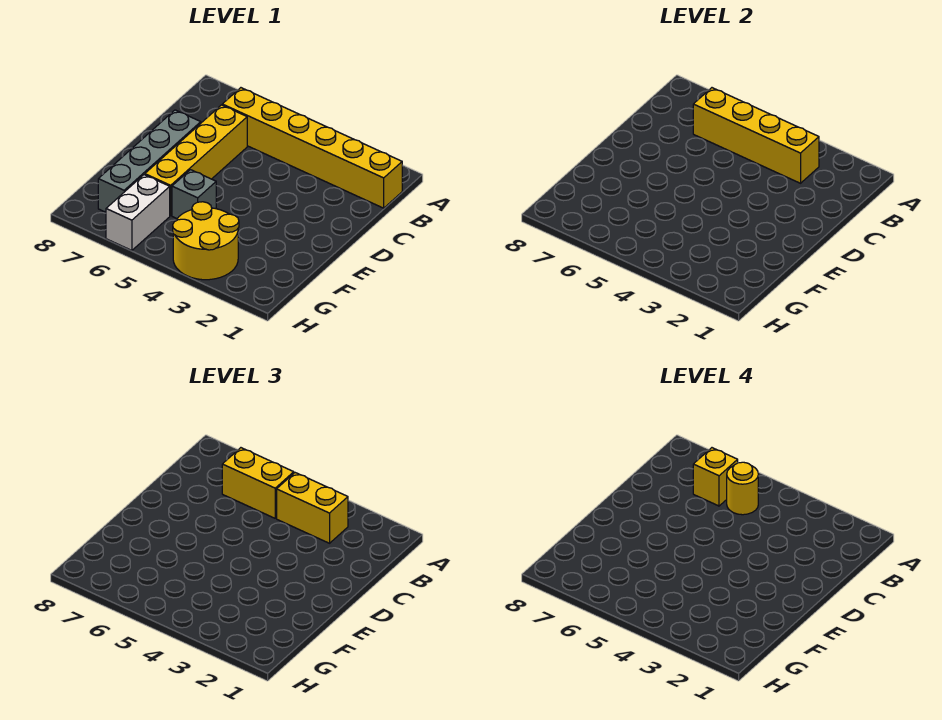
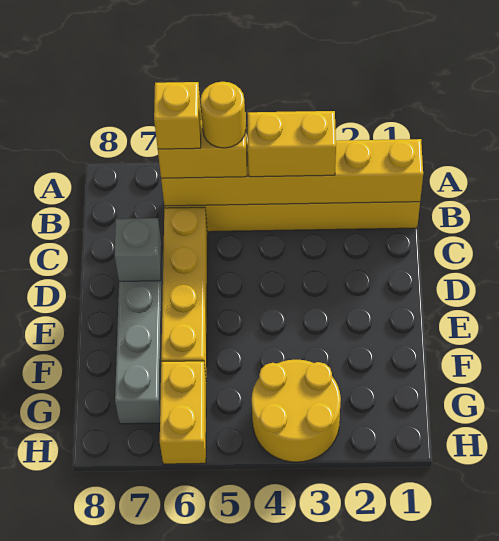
yellow 1x4 brick [693,88,819,183] -> yellow 1x6 brick [161,139,423,206]
grey 1x1 brick [172,170,216,219] -> grey 1x1 brick moved to [115,218,162,281]
white 1x2 brick [106,175,170,250] -> yellow 1x2 brick [160,361,206,464]

